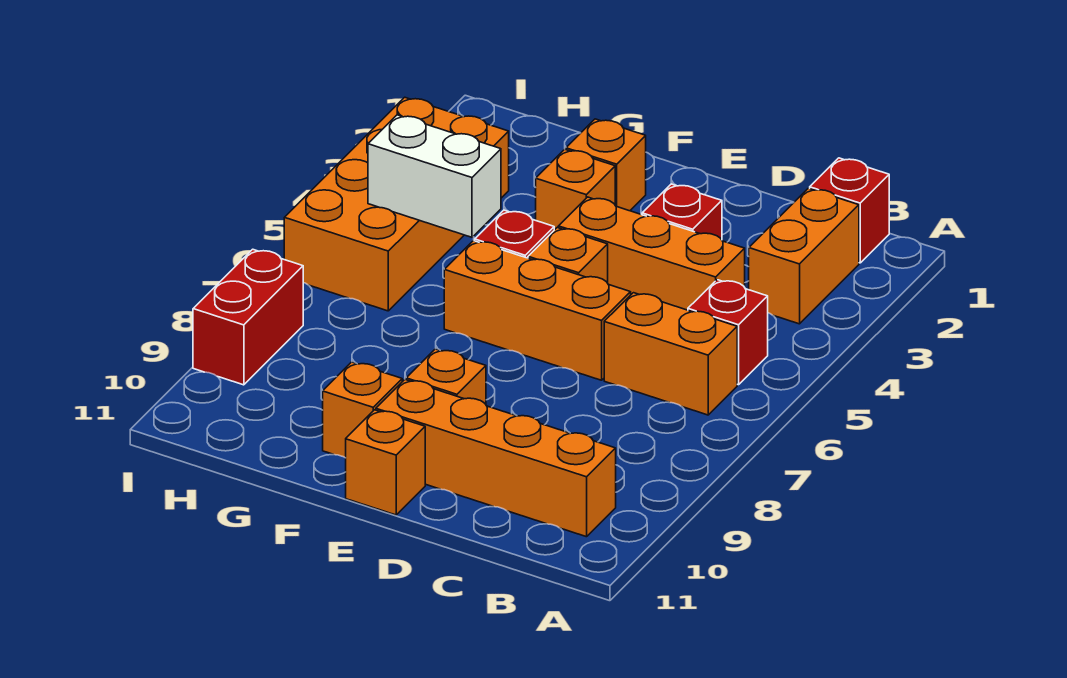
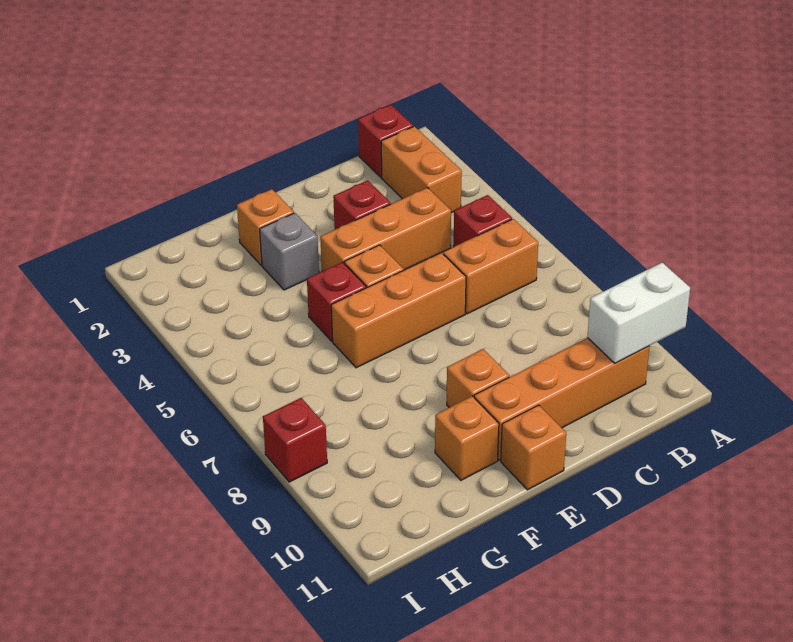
orange 1x1 brick [536,149,615,230] -> grey 1x1 brick [260,213,319,290]
white 1x2 brick [368,115,501,237] -> white 1x2 brick moved to [587,263,690,363]
orange 2x4 brick [284,97,509,311] -> none
red 1x2 brick [193,249,303,385] -> red 1x1 brick [263,398,327,482]

